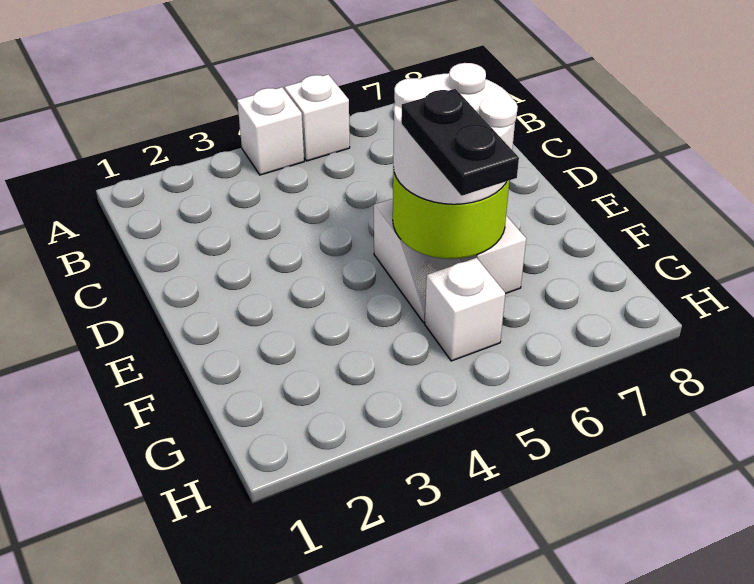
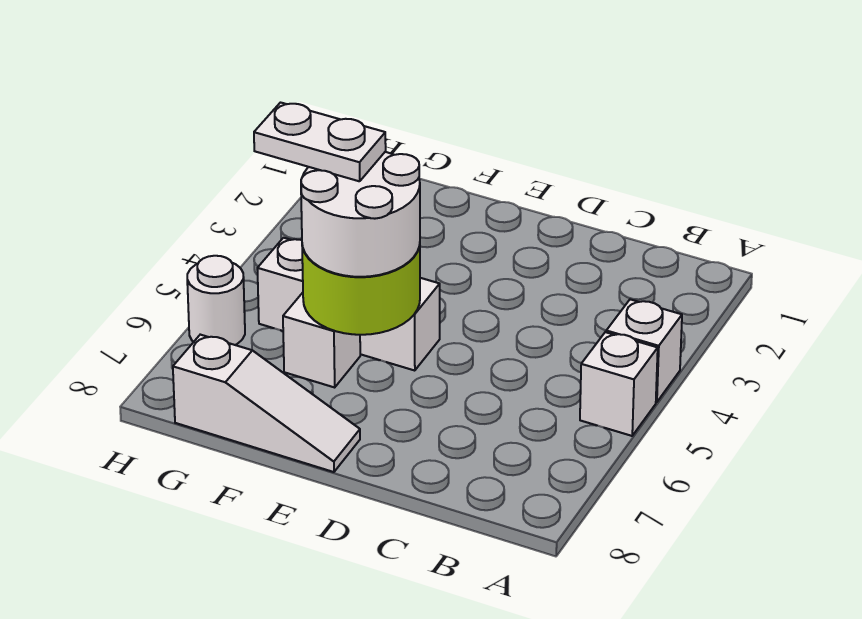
none -> white 1x3 slope [173,335,360,472]
black 1x2 plate [401,89,519,196] -> white 1x2 plate [254,103,386,181]
none -> white 1x1 round brick [187,256,245,345]

